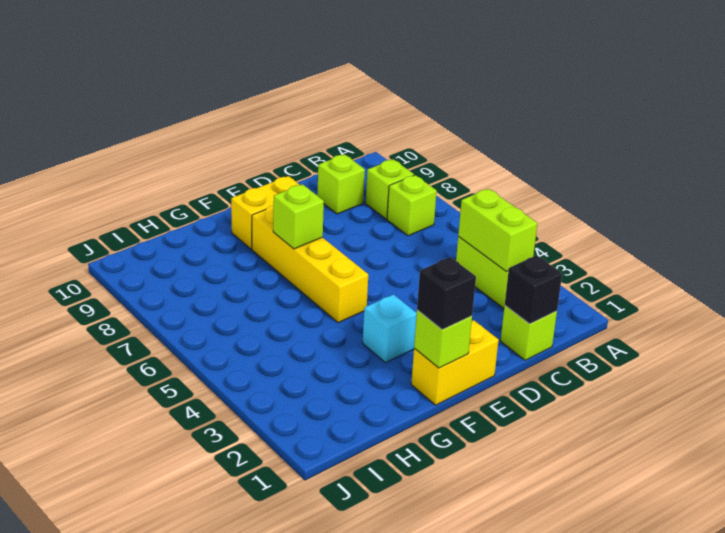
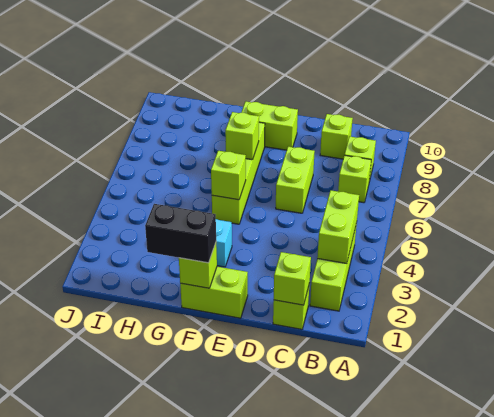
black 1x1 brick [505,255,562,324] -> lime 1x1 brick [274,252,311,305]
none -> lime 1x2 brick [276,146,315,213]
yellow 1x2 brick [411,320,499,405] -> lime 1x2 brick [180,267,248,318]
yellow 1x2 brick [231,176,300,249] -> lime 1x2 brick [241,101,298,150]
black 1x1 brick [417,257,476,330] -> black 1x2 brick [145,204,216,263]
yellow 1x4 brick [252,205,368,323] -> lime 1x4 brick [212,122,265,224]
none -> lime 1x1 brick [211,151,246,200]

